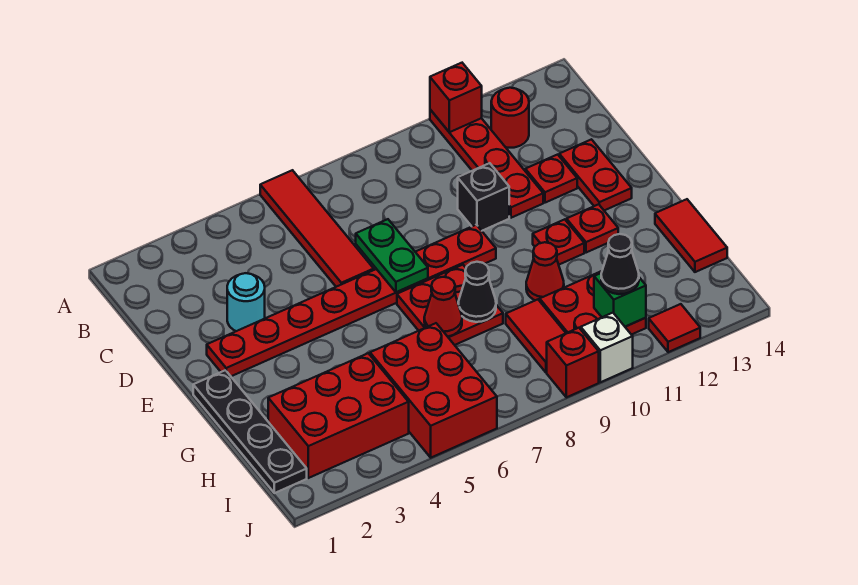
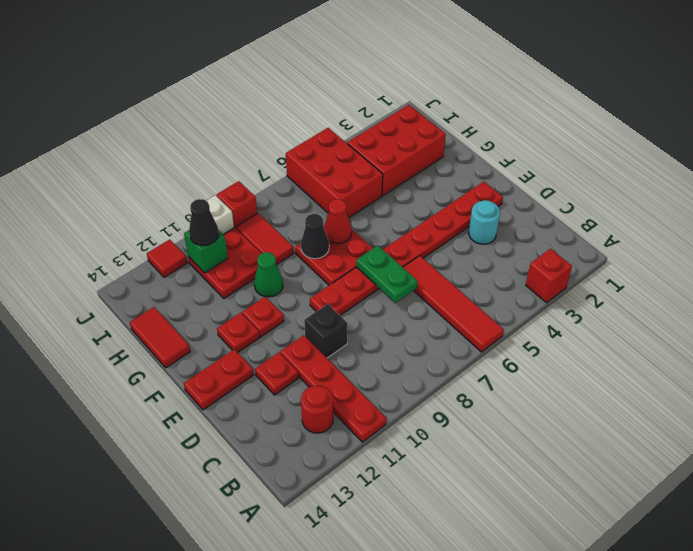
red 1x1 brick [430,63,482,132] -> red 1x1 brick moved to [526,249,572,303]
red 1x2 plate [559,139,632,210] -> red 1x2 plate turned to [184,349,254,410]
black 1x4 plate [193,370,307,493] -> none
red 1x1 cone [526,242,564,301] -> green 1x1 cone [254,252,283,297]

